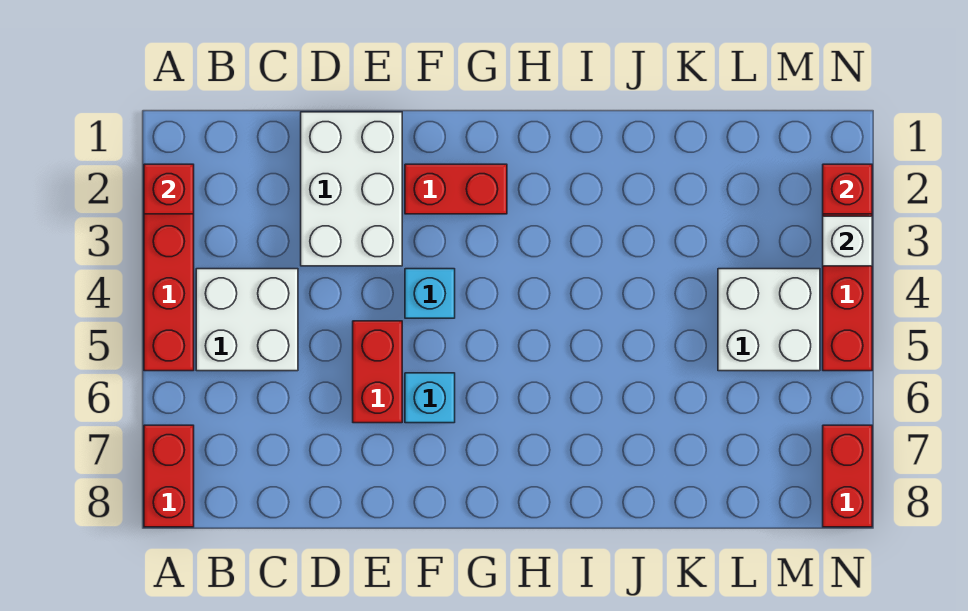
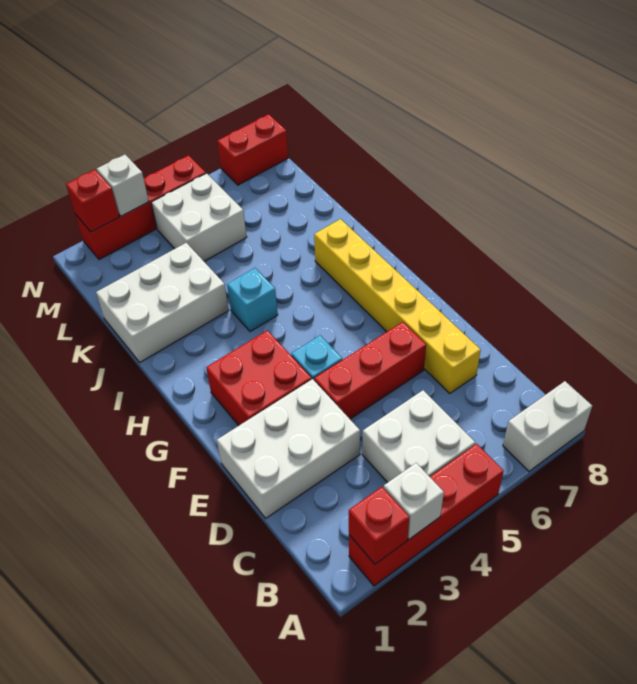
none -> white 1x1 brick [384,463,444,539]
red 1x2 brick [144,425,194,527] -> white 1x2 brick [503,381,592,471]
none -> yellow 1x6 brick [314,219,481,393]
red 1x2 brick [353,321,402,423] -> red 1x3 brick [314,322,426,419]
red 1x2 brick [405,164,507,214] -> red 2x2 brick [206,330,312,425]
cyan 1x1 brick [405,373,455,423] -> cyan 1x1 brick moved to [227,268,278,332]
none -> white 2x3 brick [96,243,229,362]

